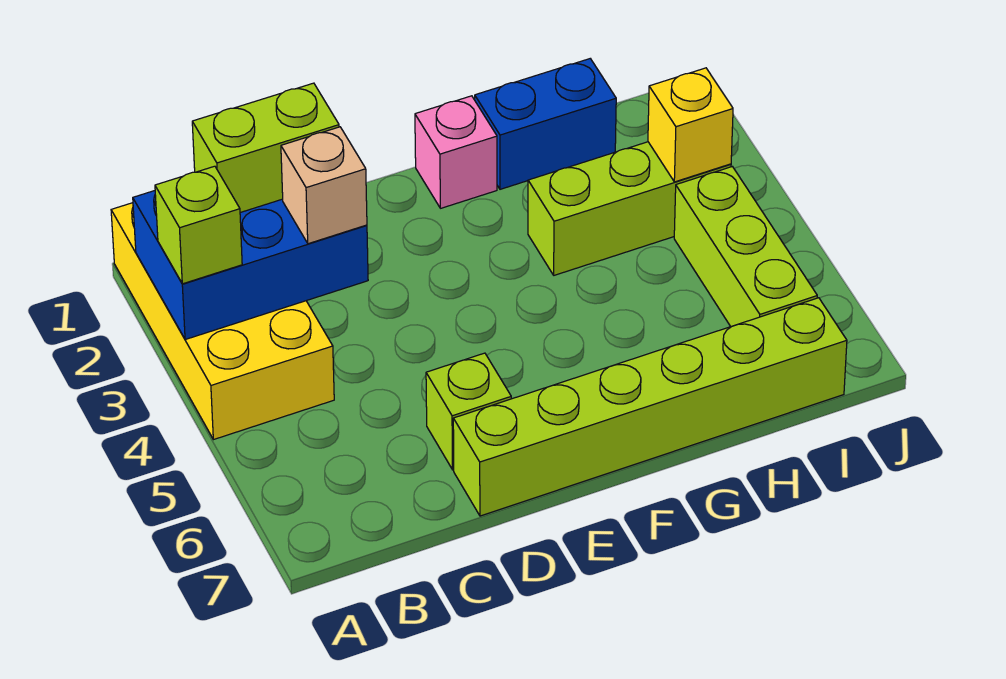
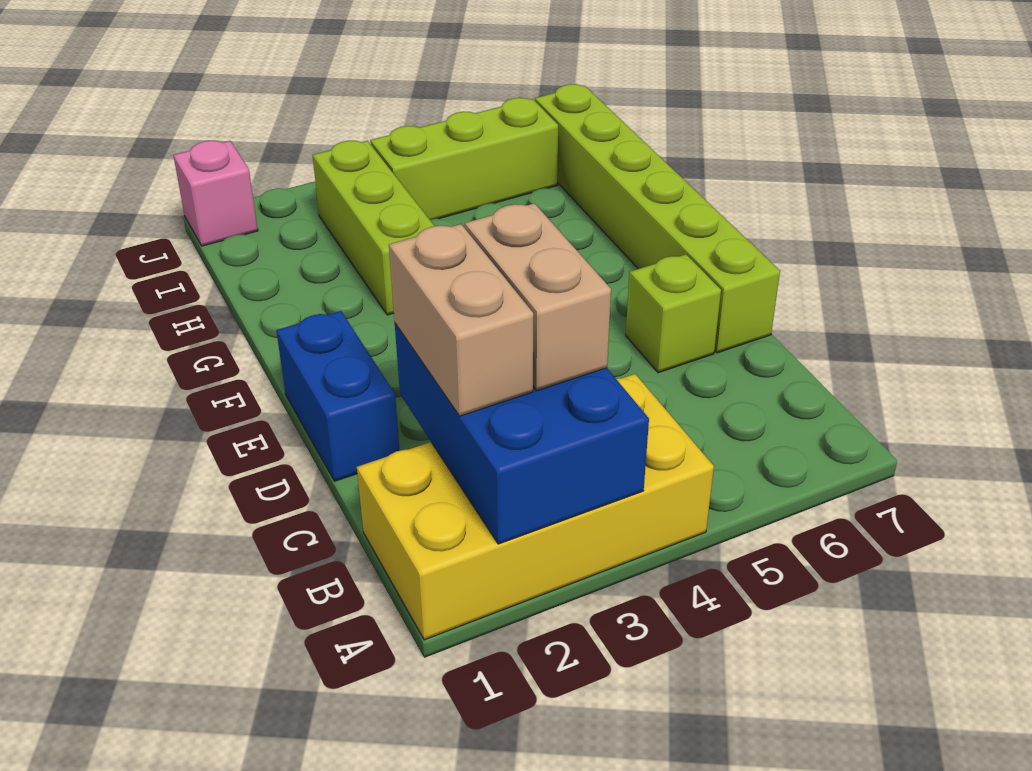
lime 1x1 brick [155,166,242,284] -> none
lime 1x2 brick [192,83,339,213] -> tan 1x2 brick [389,224,533,416]
tan 1x1 brick [281,127,367,244] -> tan 1x2 brick [465,203,611,391]
pink 1x1 brick [415,96,497,208] -> pink 1x1 brick moved to [173,141,258,246]
blue 1x2 brick [475,59,616,189] -> blue 1x2 brick moved to [276,311,400,481]
yellow 1x1 brick [648,68,733,182] -> none

